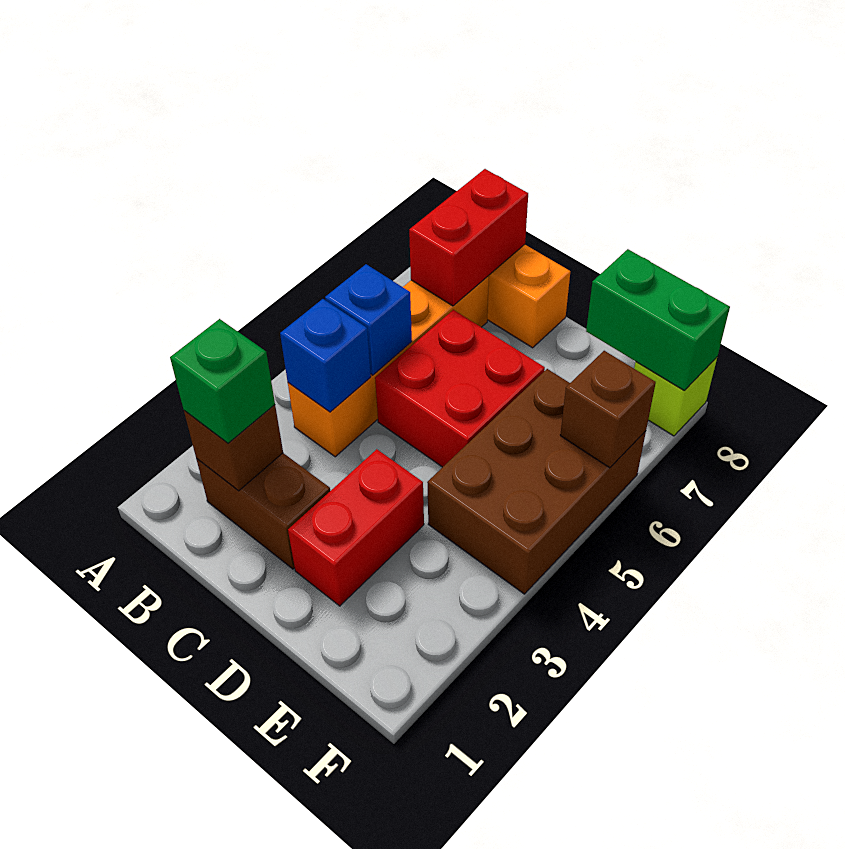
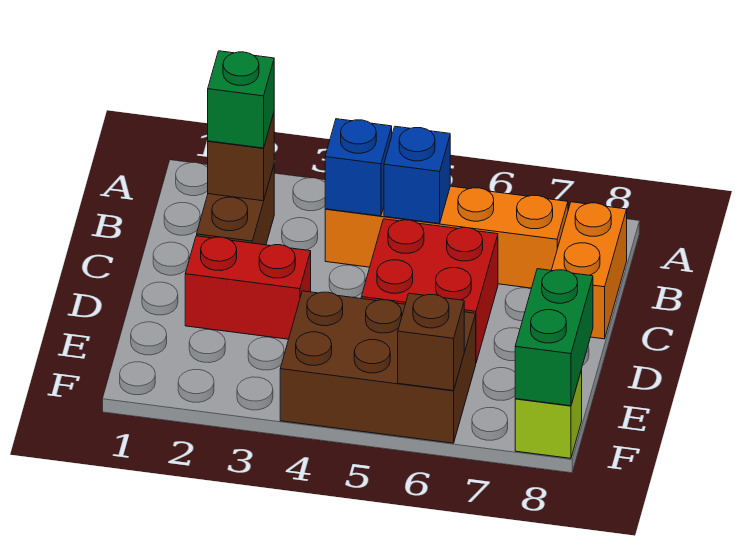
red 1x2 brick [409,169,528,306] -> none

